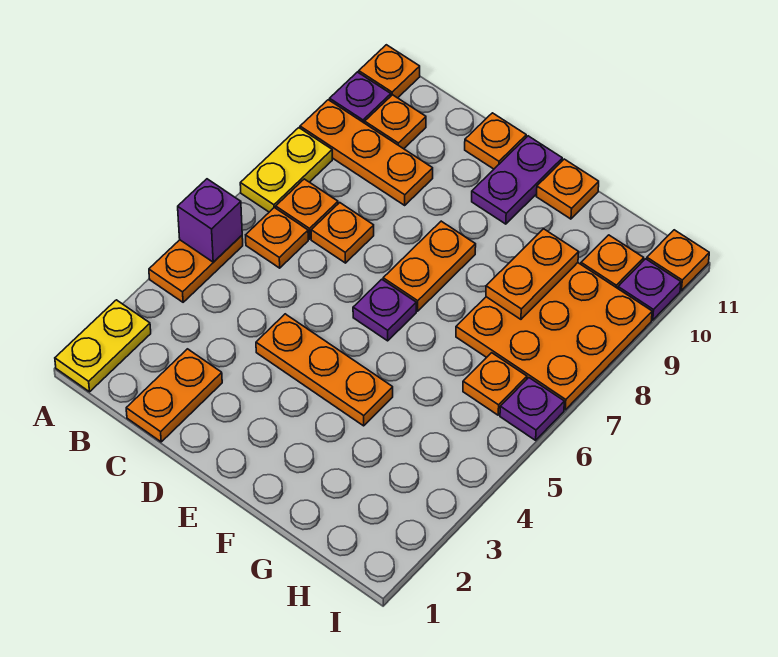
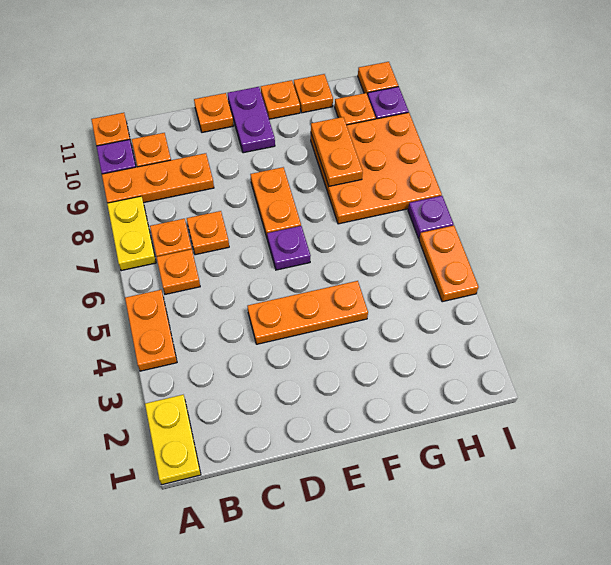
purple 1x1 brick [178,179,242,262] -> none
orange 1x2 plate [126,349,222,442] -> orange 1x2 plate moved to [419,225,479,302]
orange 1x1 plate [463,353,527,415] -> orange 1x1 plate moved to [294,74,333,113]

